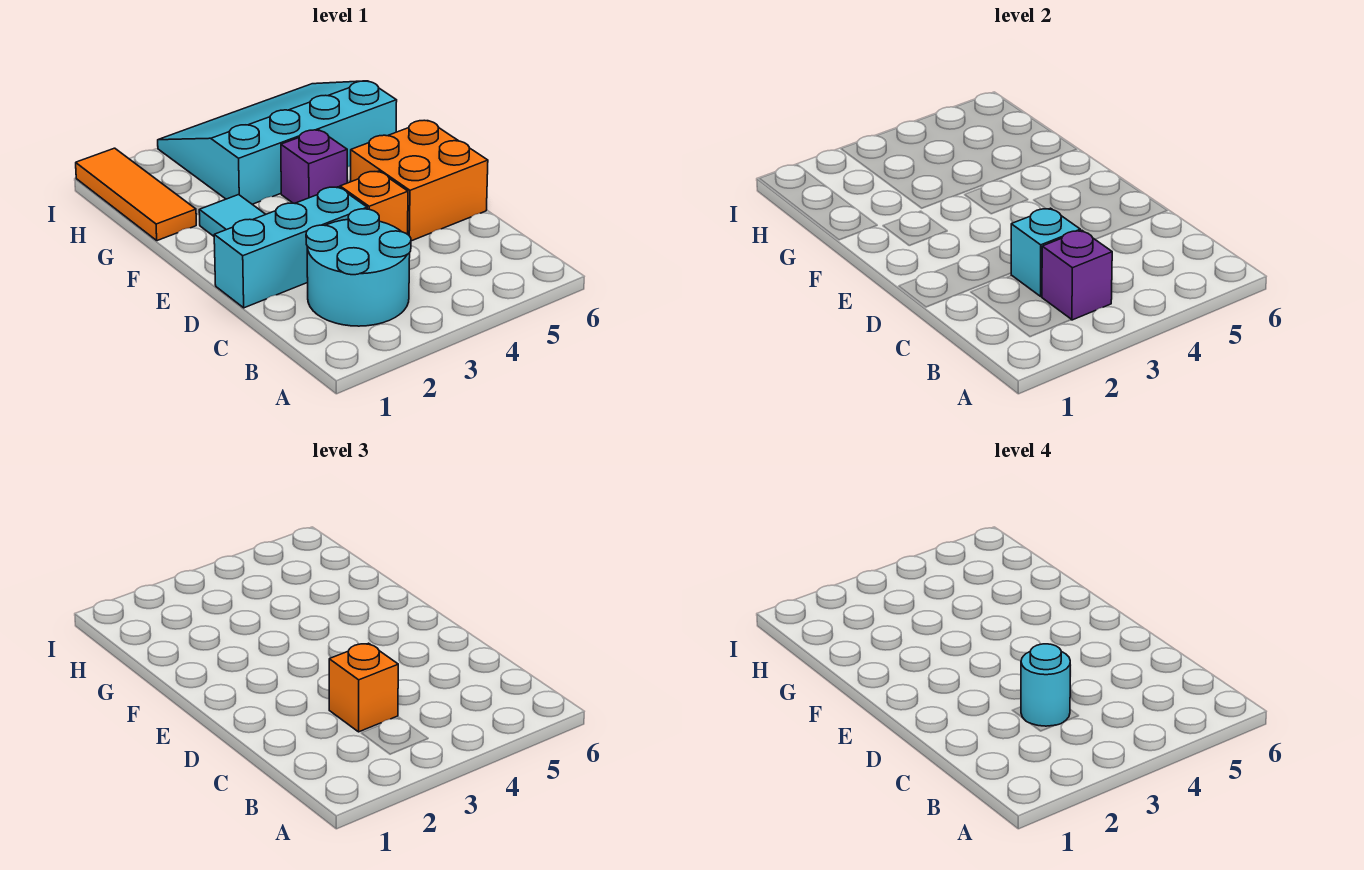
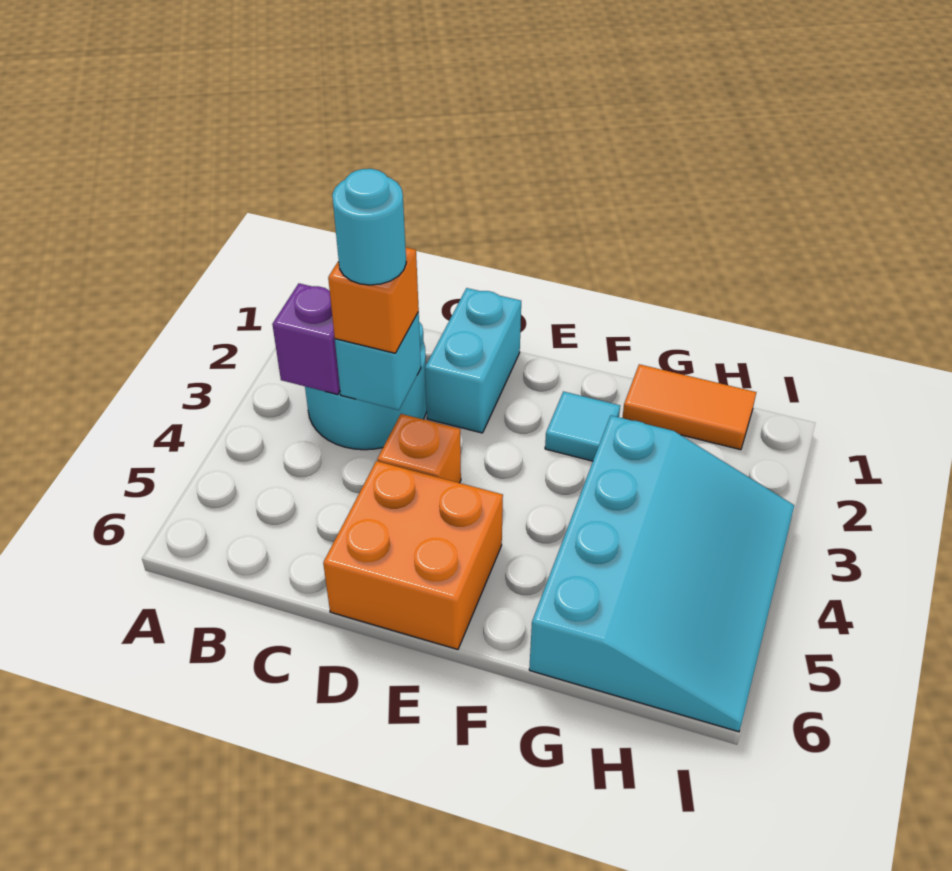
cyan 1x3 brick [214,187,367,308] -> cyan 1x2 brick [425,288,521,433]
purple 1x1 brick [281,130,347,203] -> none
orange 1x3 tile [76,148,196,241] -> orange 1x2 tile [622,364,756,450]

